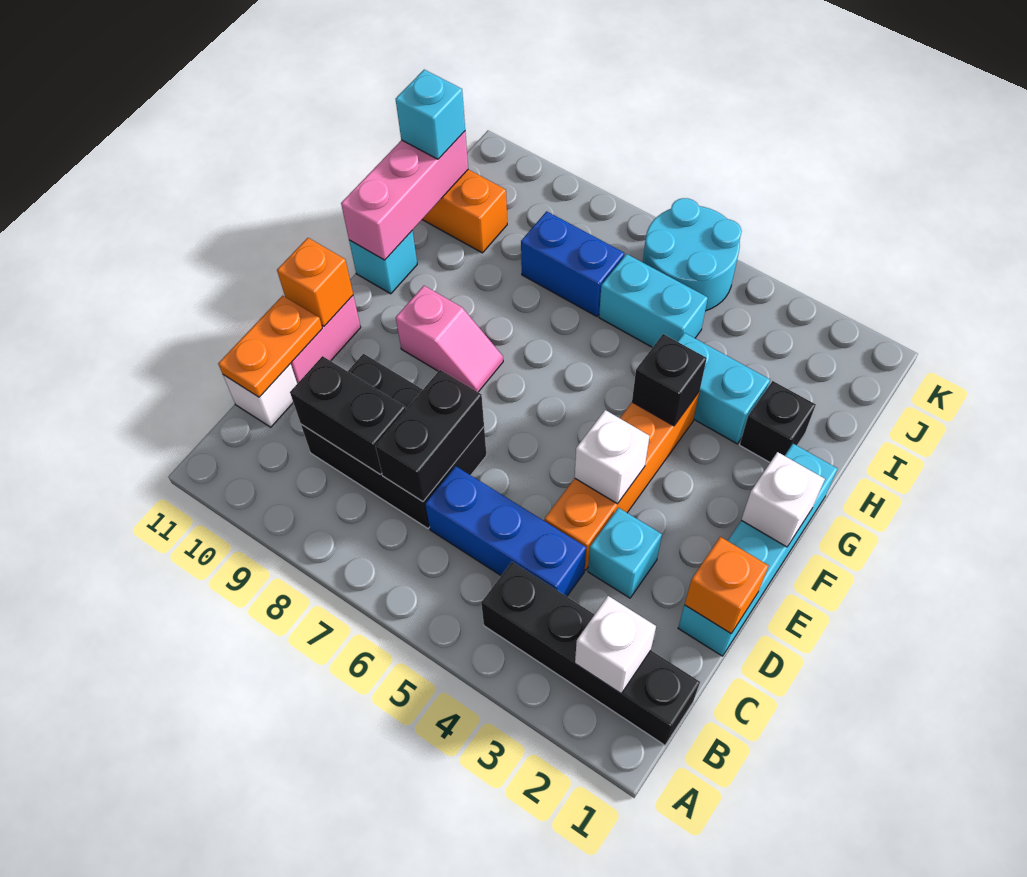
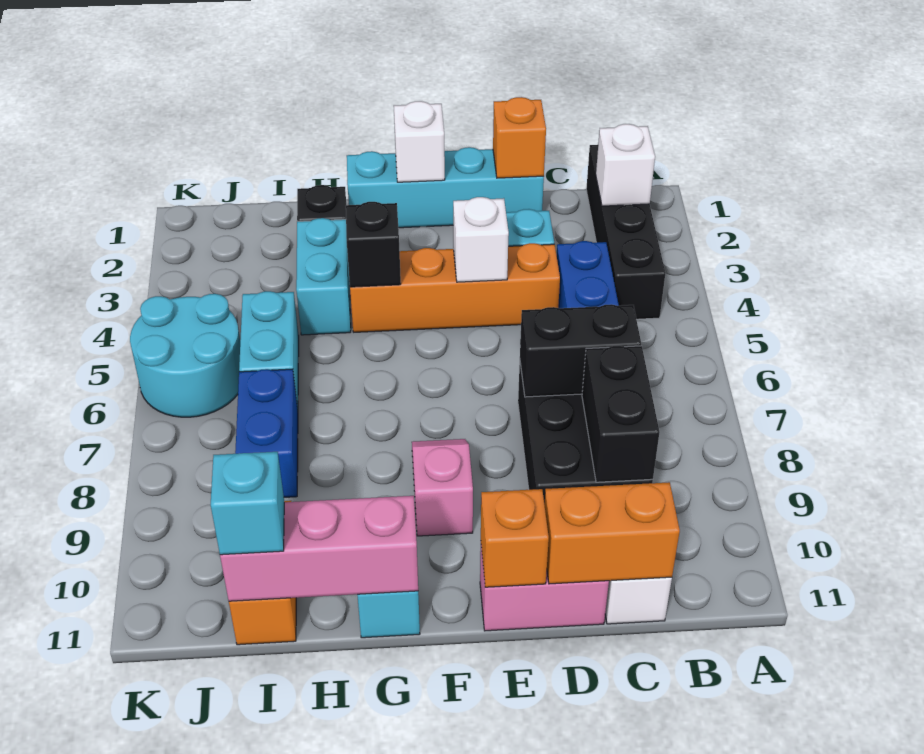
orange 1x2 plate [218,296,322,397] -> orange 1x2 brick [544,482,680,584]

